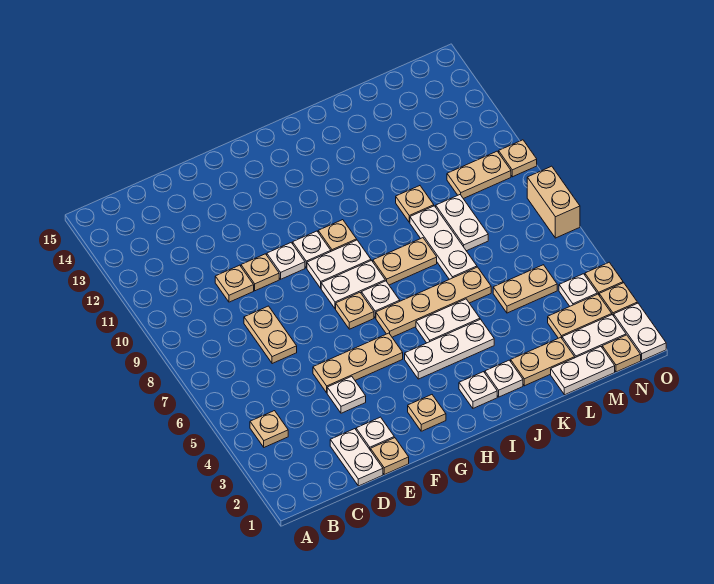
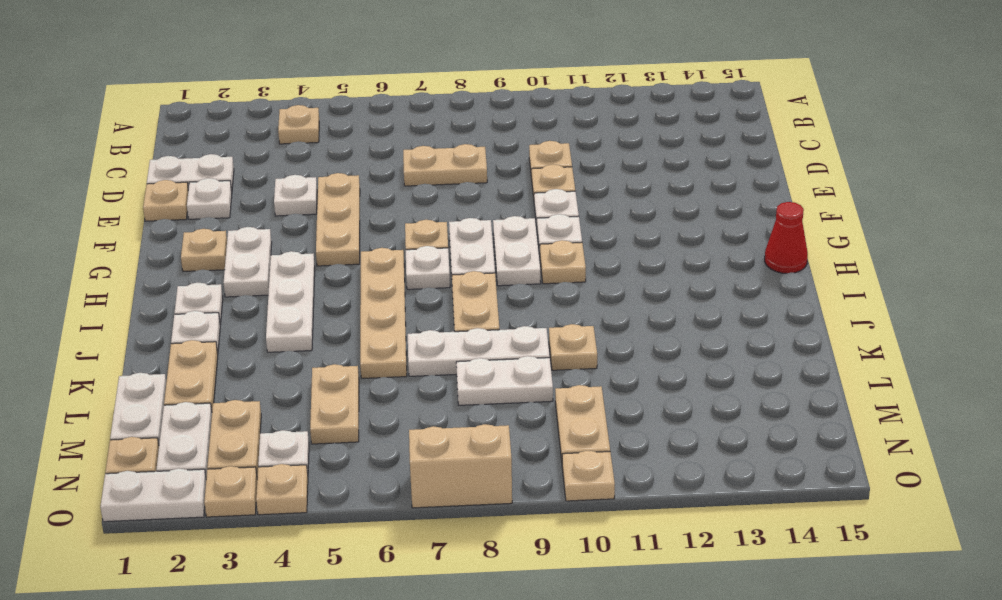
none -> red 1x1 cone [765,202,808,273]
white 1x2 plate [416,299,480,343] -> white 1x2 plate moved to [224,227,272,297]

